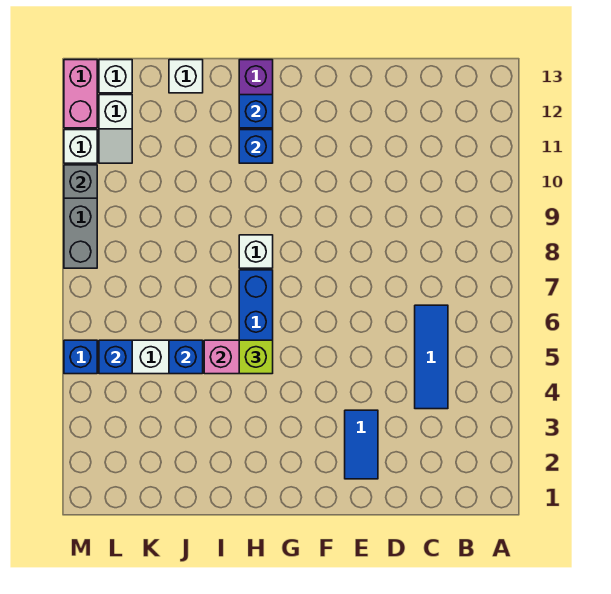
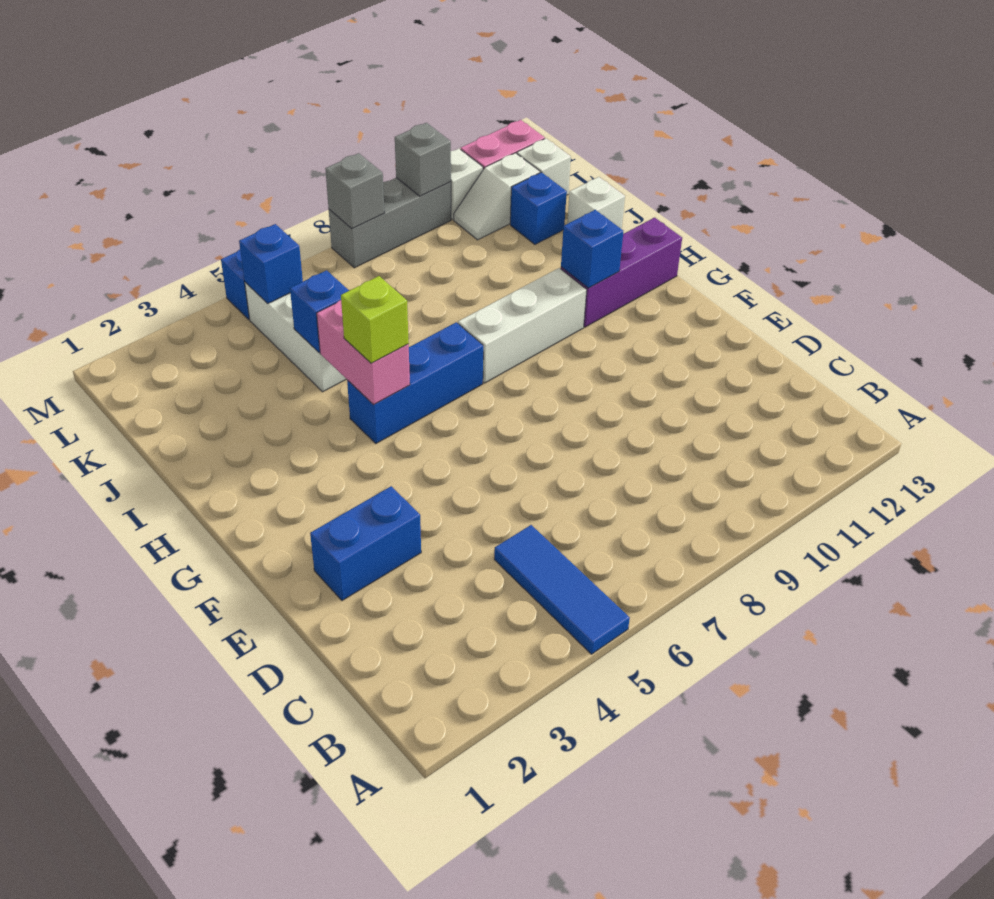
blue 1x3 tile [415,305,448,409] -> blue 1x3 tile turned to [494,525,630,654]
blue 1x2 tile [345,410,378,479] -> blue 1x2 brick [310,486,421,600]
white 1x1 brick [239,235,273,268] -> white 1x3 brick [458,268,587,383]
blue 1x1 brick [239,95,273,128] -> blue 1x1 brick moved to [510,172,567,244]
none -> grey 1x1 brick [325,153,384,229]

